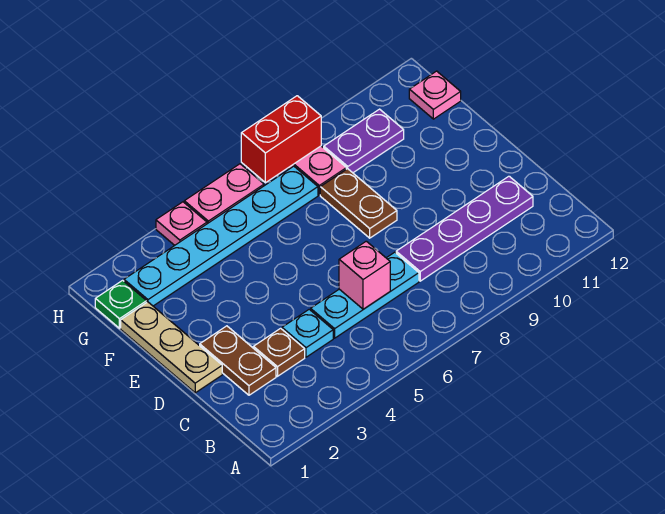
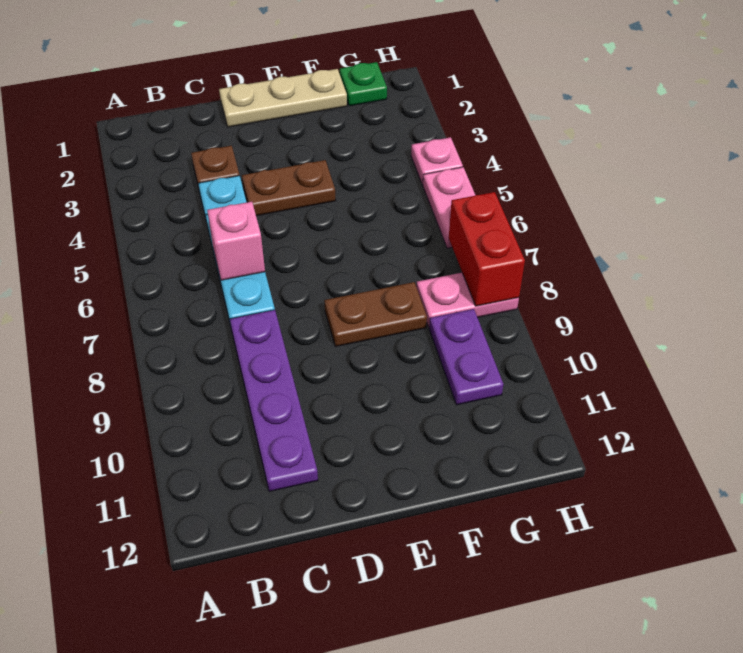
brown 1x2 plate [200,326,276,395] -> brown 1x2 plate moved to [242,160,336,216]
cyan 1x6 plate [124,166,318,306] -> none
pink 1x1 plate [409,71,461,119] -> none

